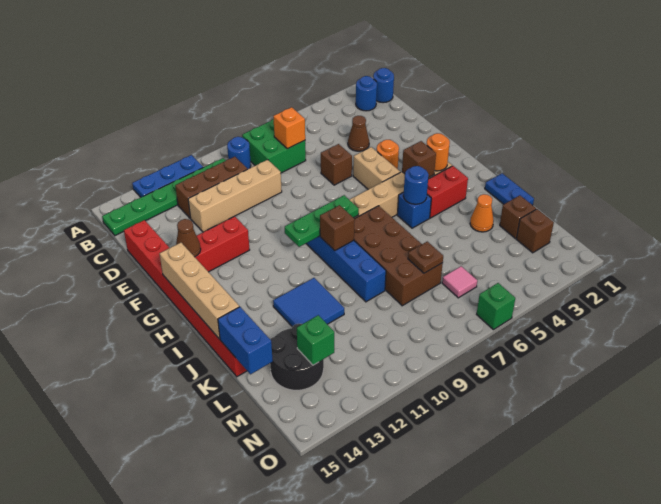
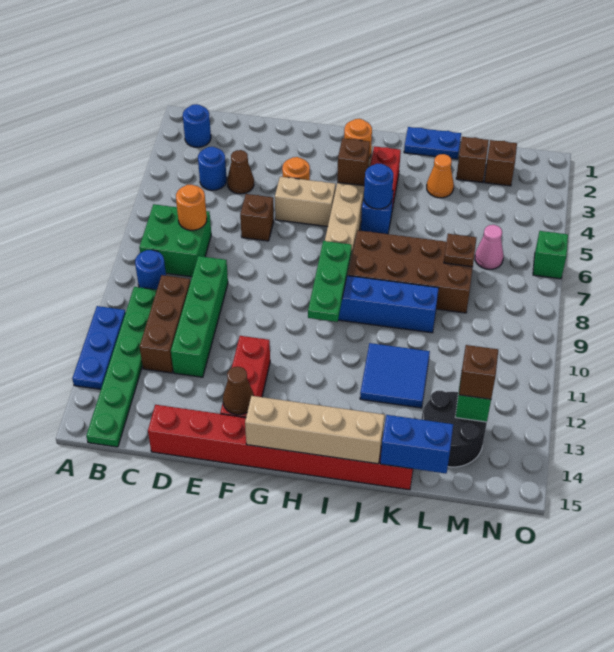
blue 1x1 round brick [373,68,394,103] -> blue 1x1 round brick moved to [198,147,227,190]
orange 1x1 brick [273,107,305,149] -> orange 1x1 round brick [176,185,207,230]
tan 1x4 brick [188,160,282,232] -> green 1x4 brick [171,256,228,377]
brown 1x1 brick [320,205,355,251] -> brown 1x1 brick moved to [459,345,498,399]
pink 1x1 tile [442,266,477,298] -> pink 1x1 cone [475,225,504,269]

